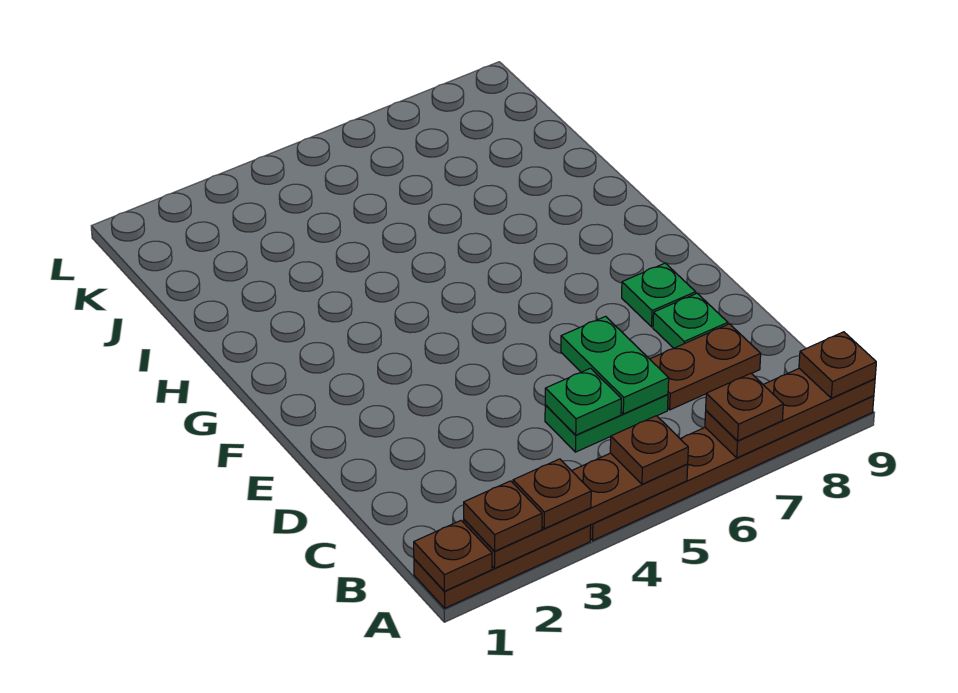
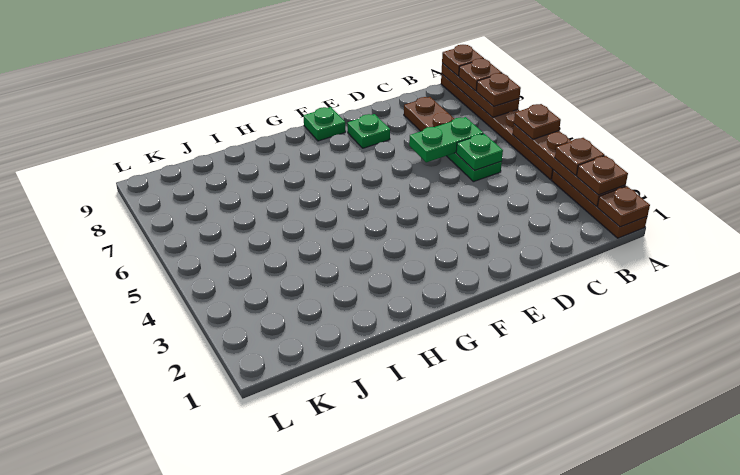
none -> brown 1x1 plate [459,58,502,91]
green 1x1 plate [653,293,728,348] -> green 1x1 plate moved to [303,107,346,141]

